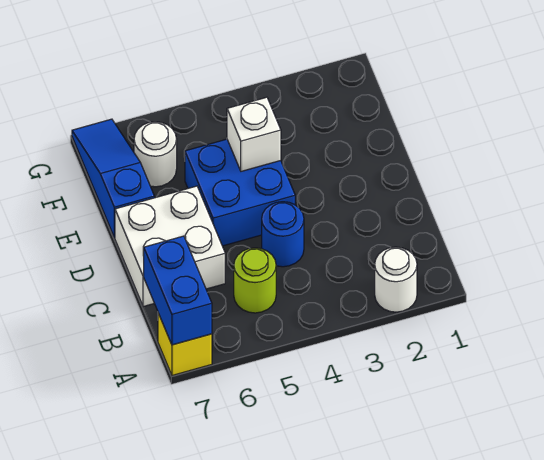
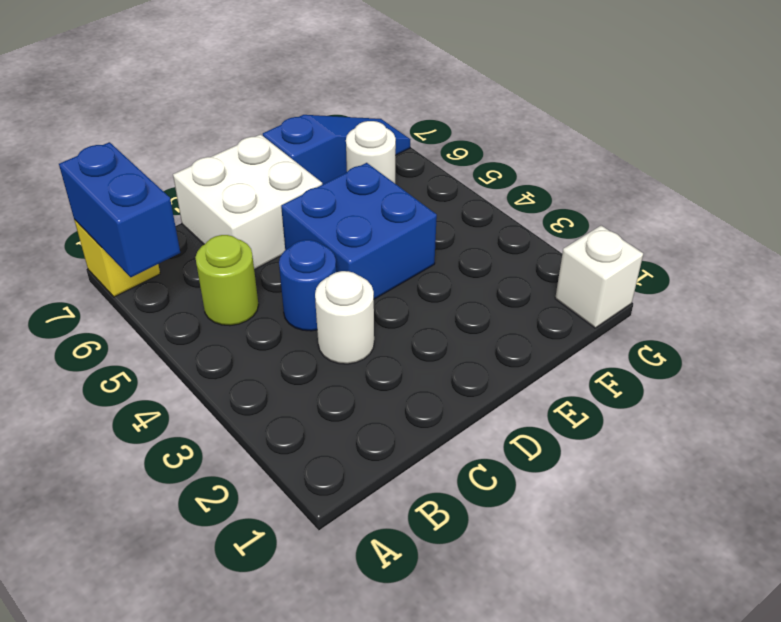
white 1x1 round brick [375,247,417,312] -> white 1x1 round brick moved to [315,271,374,364]
blue 1x2 brick [143,236,212,345] -> blue 1x2 brick turned to [59,142,180,277]
white 1x1 brick [227,97,281,171] -> white 1x1 brick moved to [555,226,643,328]

